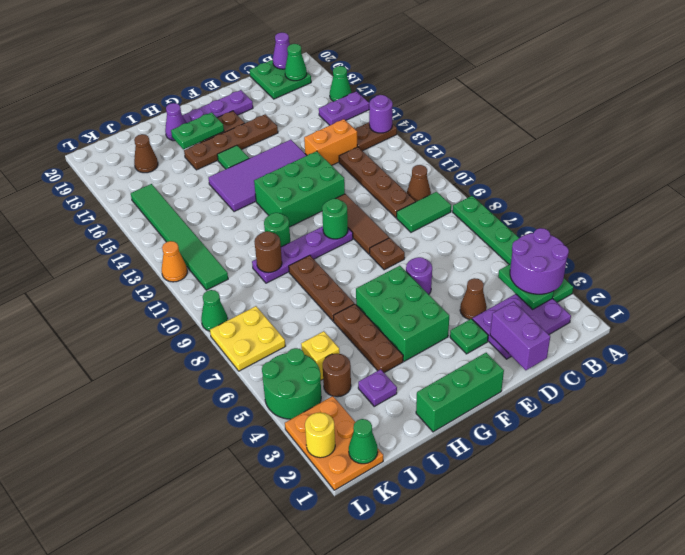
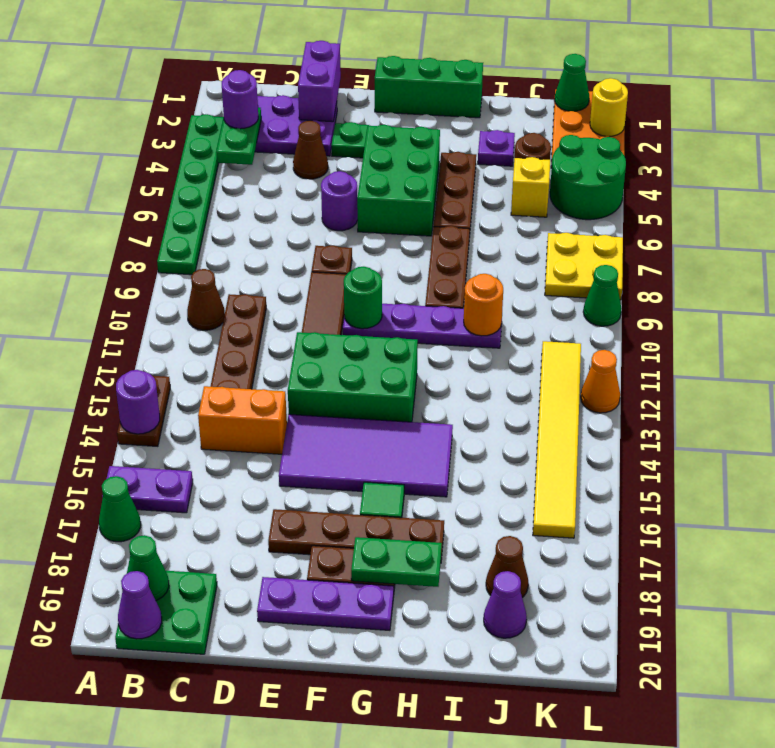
purple 2x2 round brick [510,228,569,294] -> purple 1x1 round brick [222,70,258,129]
brown 1x2 plate [355,123,397,151] -> brown 1x2 plate turned to [117,376,170,446]
green 1x2 tile [397,192,451,232] -> none
green 1x1 round brick [264,213,290,247] -> none
purple 1x1 cone [165,103,185,141] -> purple 1x1 cone moved to [484,571,527,638]
brown 1x1 round brick [254,231,282,272] -> orange 1x1 round brick [464,274,503,336]
green 1x6 tile [131,184,228,290] -> yellow 1x6 tile [533,341,581,538]

